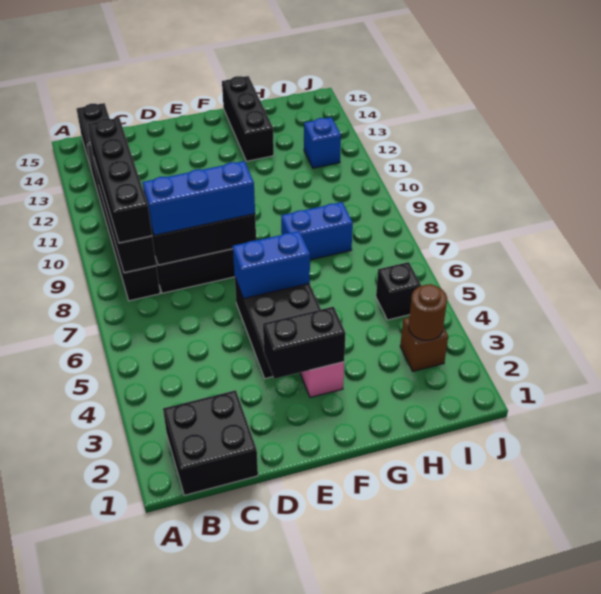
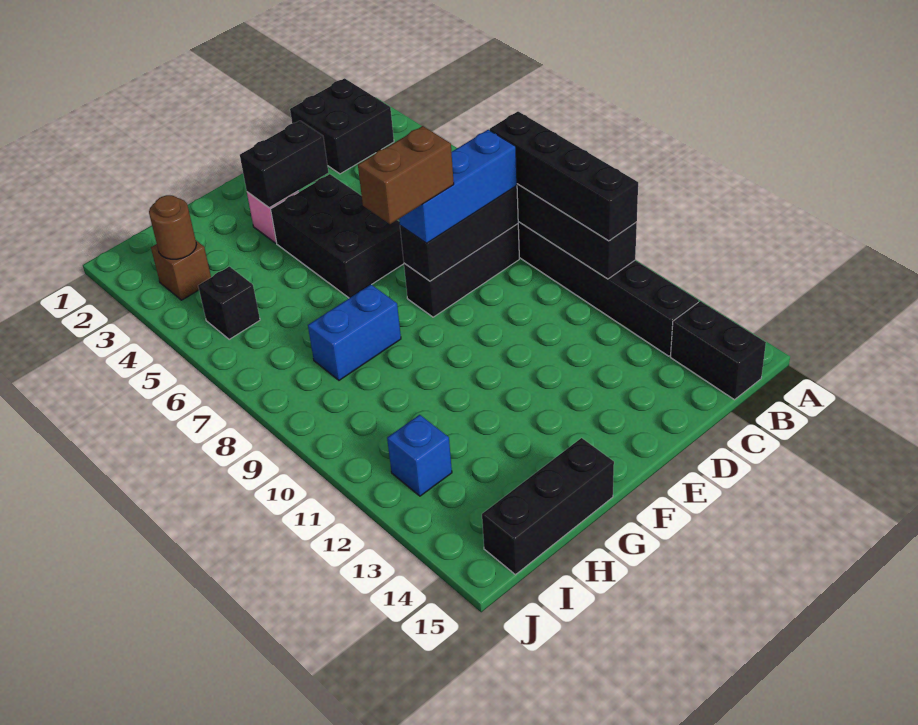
blue 1x2 brick [233,231,310,299] -> none
none -> brown 1x2 brick [358,126,454,224]
black 1x3 brick [222,76,274,161] -> black 1x3 brick turned to [482,438,614,575]

